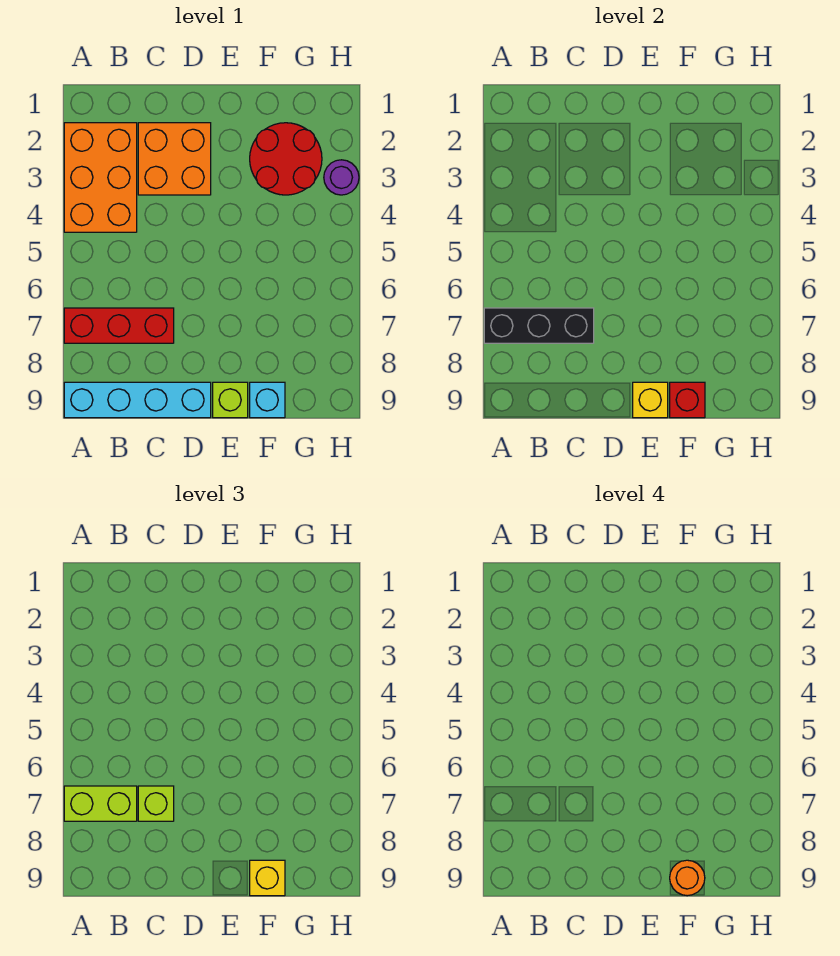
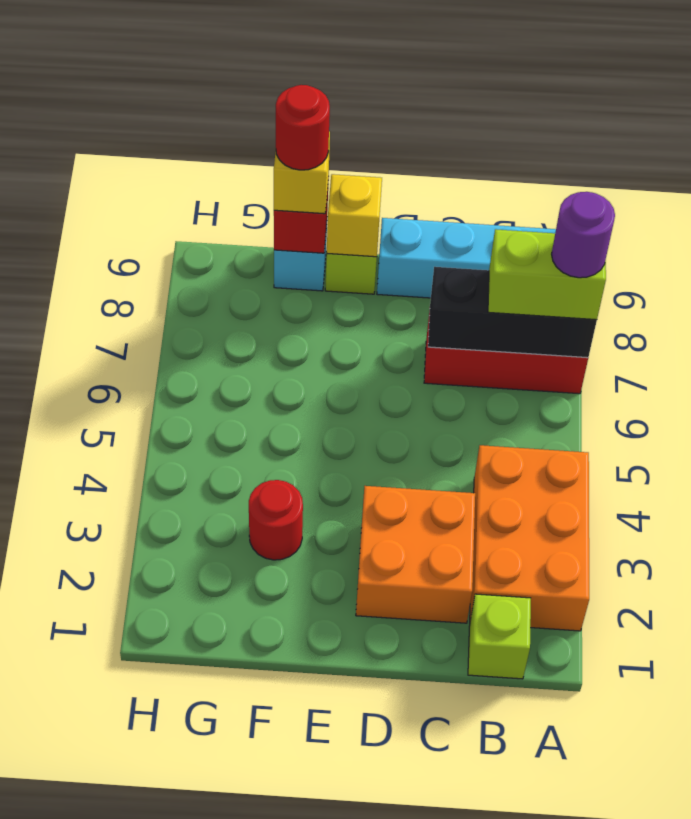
lime 1x1 brick [138,786,174,821] -> lime 1x1 brick moved to [468,594,531,679]
red 2x2 round brick [250,123,322,195] -> red 1x1 round brick [249,480,303,560]
orange 1x1 round brick [670,860,705,896] -> red 1x1 round brick [276,85,330,170]
purple 1x1 round brick [324,160,359,195] -> purple 1x1 round brick moved to [552,192,615,278]

